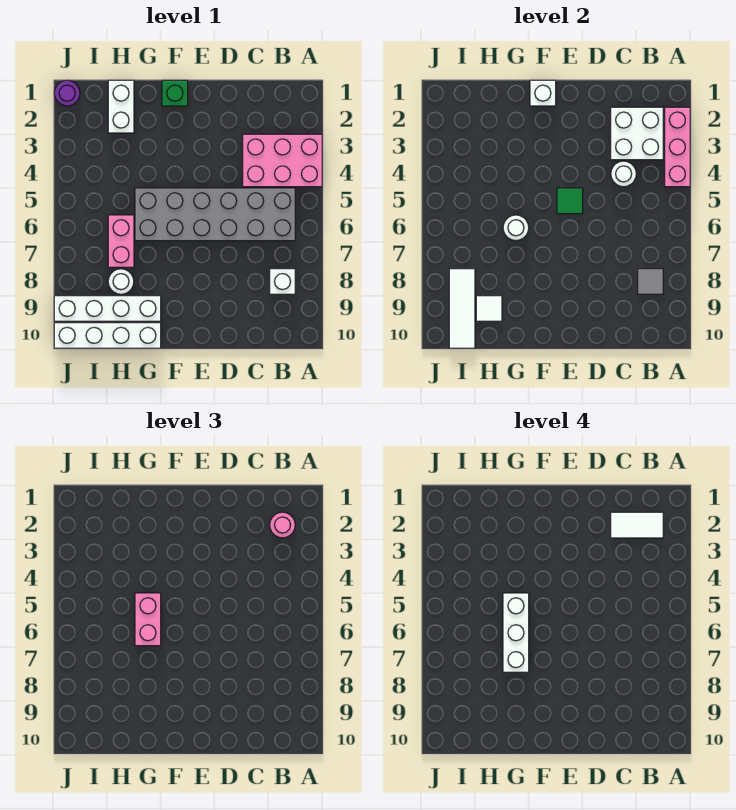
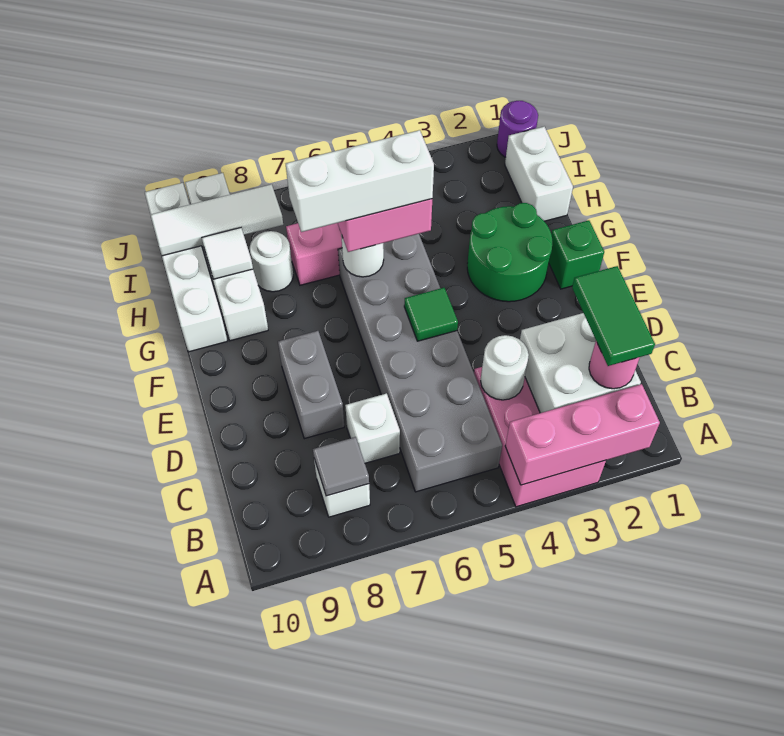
white 1x2 tile [611,512,663,538] -> green 1x2 tile [572,266,655,366]
none -> grey 1x2 brick [278,331,344,439]
white 1x1 brick [530,80,556,106] -> white 1x1 brick moved to [345,393,400,463]
none -> green 2x2 round brick [467,203,552,302]
white 1x2 brick [108,80,134,133] -> white 1x2 brick turned to [505,127,573,221]

